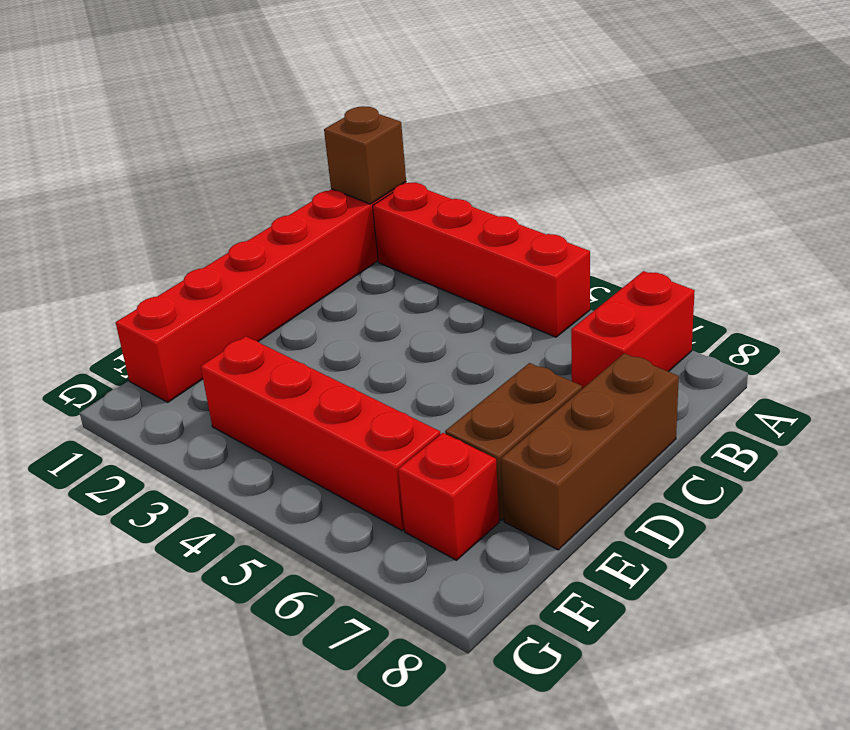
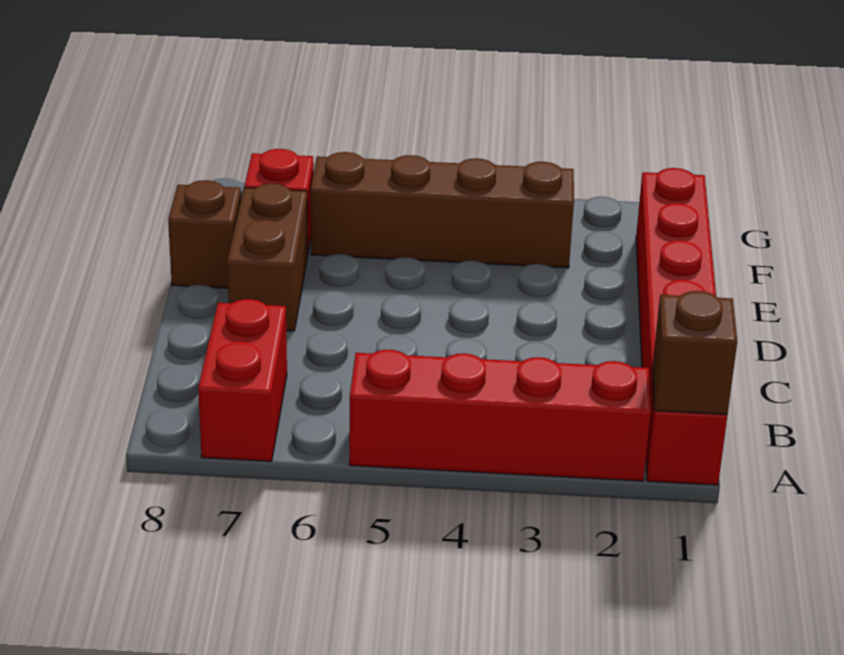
brown 1x3 brick [501,353,679,550] -> brown 1x1 brick [168,180,241,288]
red 1x4 brick [201,336,441,531] -> brown 1x4 brick [311,152,574,268]

